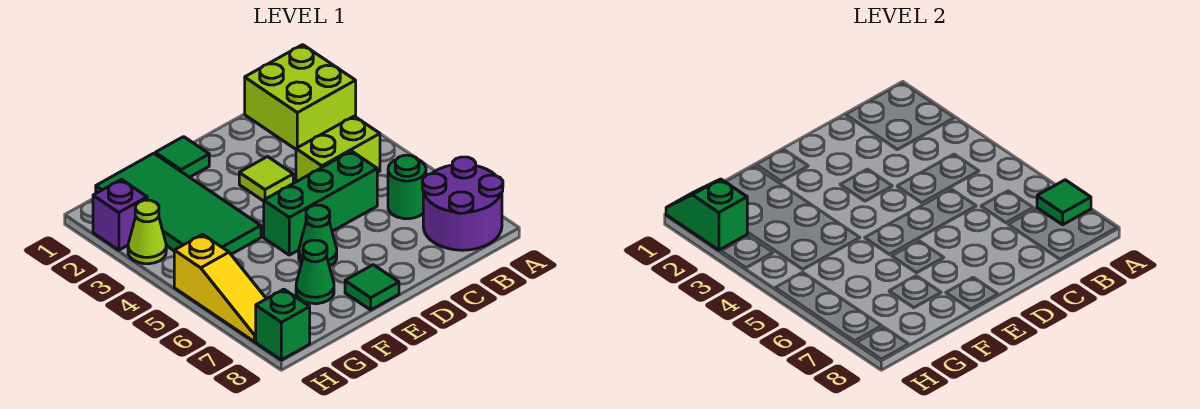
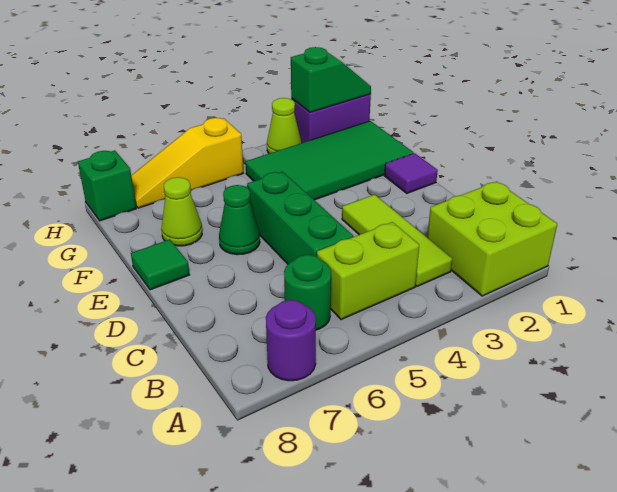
purple 2x2 round brick [422,157,503,250] -> purple 1x1 round brick [266,300,316,381]
green 1x1 tile [1037,180,1091,225] -> none
lime 1x2 brick [296,116,380,182] -> lime 1x2 brick turned to [317,222,419,320]
lime 1x1 tile [239,157,293,201] -> lime 1x3 tile [342,194,452,286]
green 1x1 tile [155,137,209,177] -> purple 1x1 tile [384,153,438,193]
green 1x1 cone [296,240,334,304] -> lime 1x1 cone [161,177,202,246]
purple 1x1 brick [93,179,147,250] -> purple 1x2 brick [291,94,371,143]

